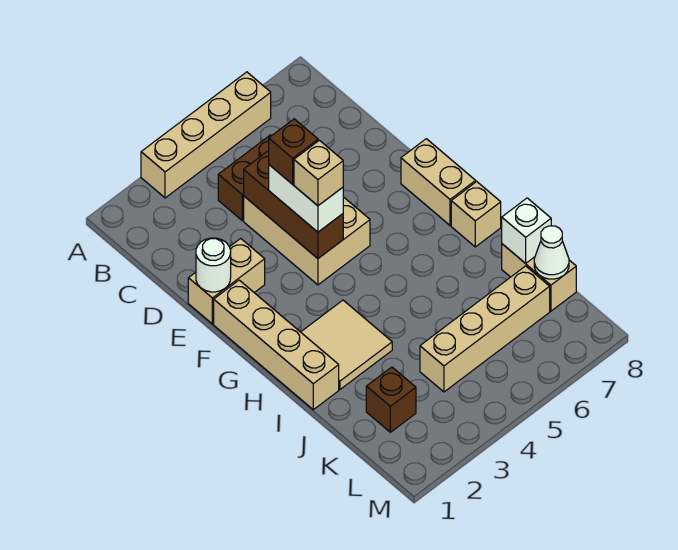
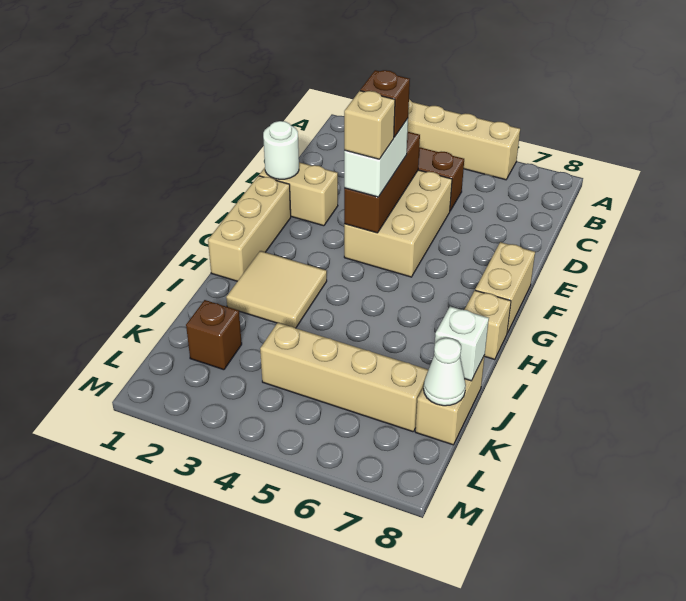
tan 1x4 brick [214,280,339,410] -> tan 1x3 brick [208,176,291,281]

